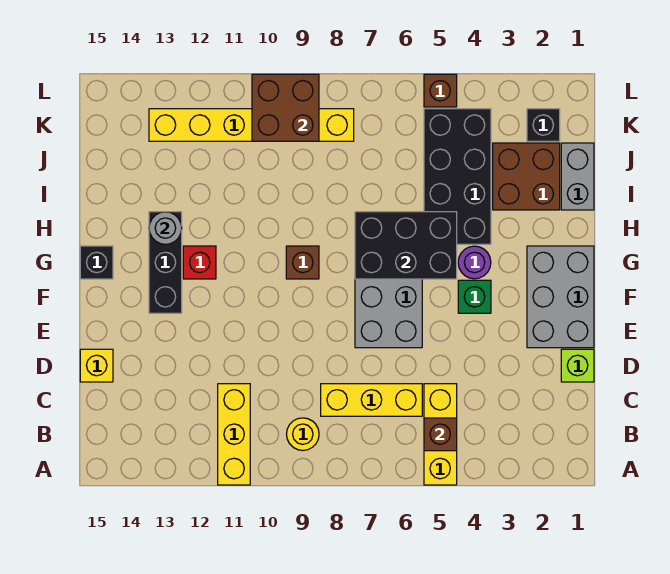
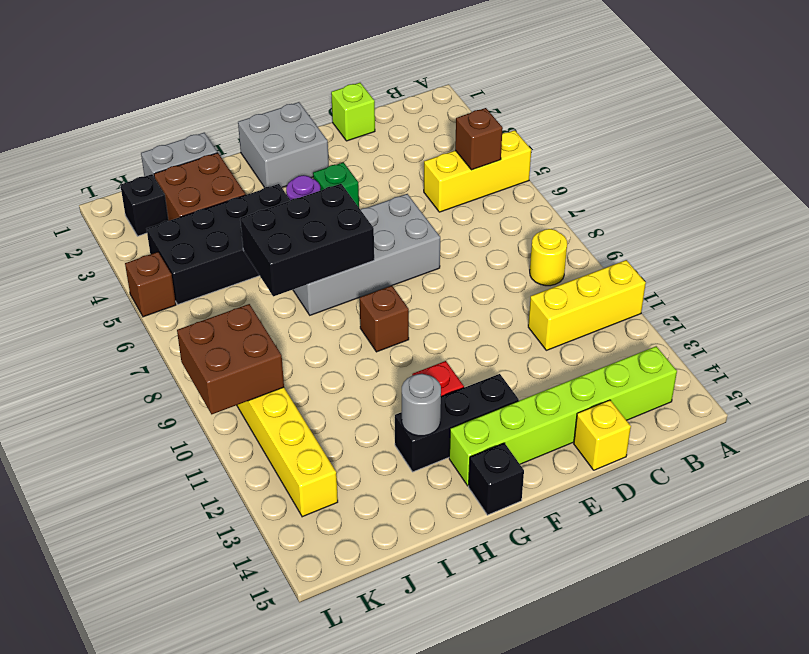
none -> lime 1x6 brick [449,346,677,486]
yellow 1x3 brick [321,384,422,416] -> none
grey 2x3 brick [527,246,594,348] -> grey 2x2 brick [238,102,329,188]
black 2x3 brick [355,212,457,279] -> black 2x3 brick turned to [240,184,374,296]

